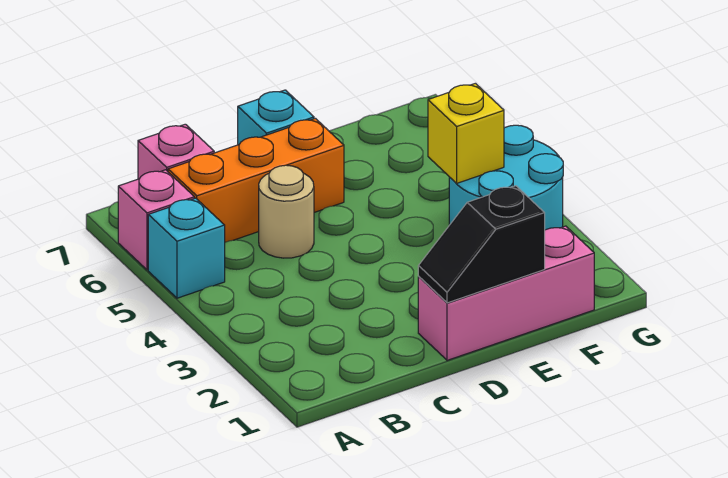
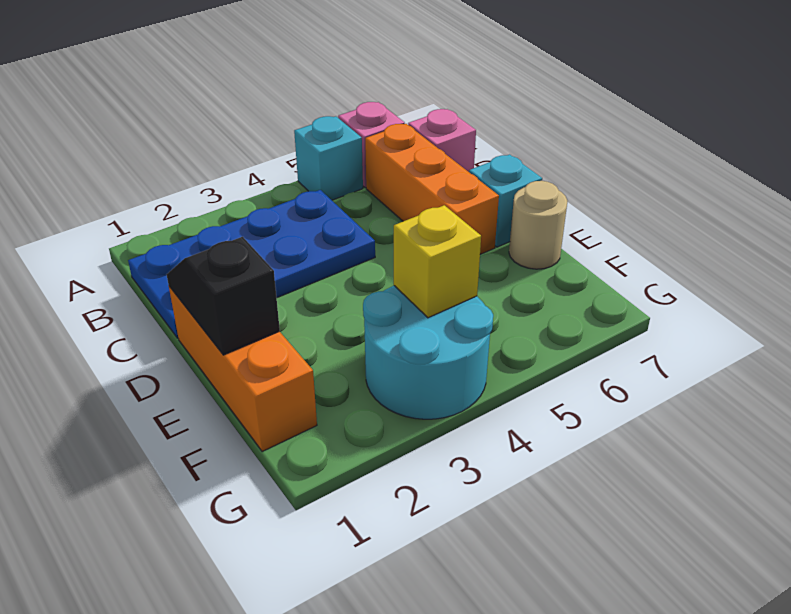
none -> blue 2x4 plate [128,190,375,338]
tan 1x1 round brick [259,165,314,258] -> tan 1x1 round brick moved to [509,181,567,269]
pink 1x3 brick [418,226,594,360] -> orange 1x3 brick [169,287,317,452]

